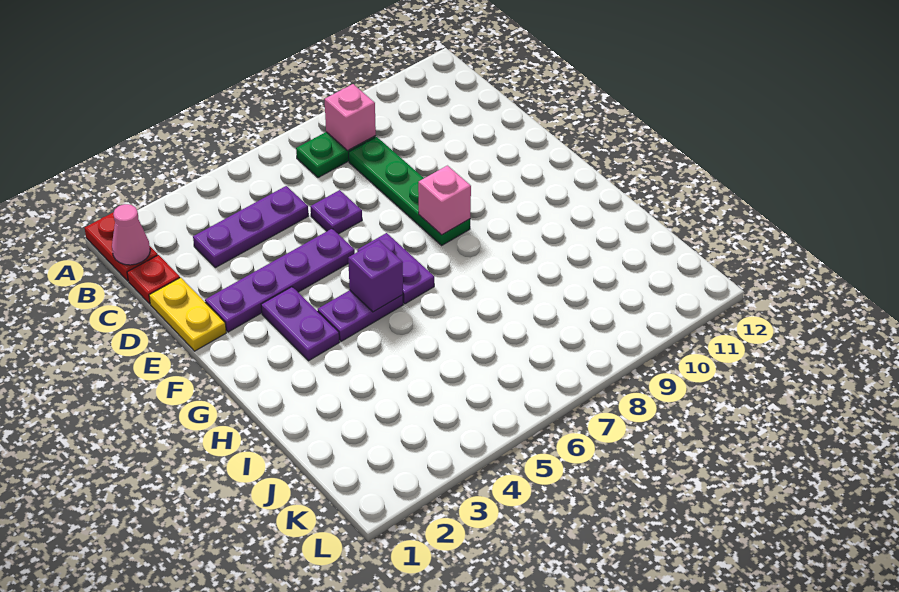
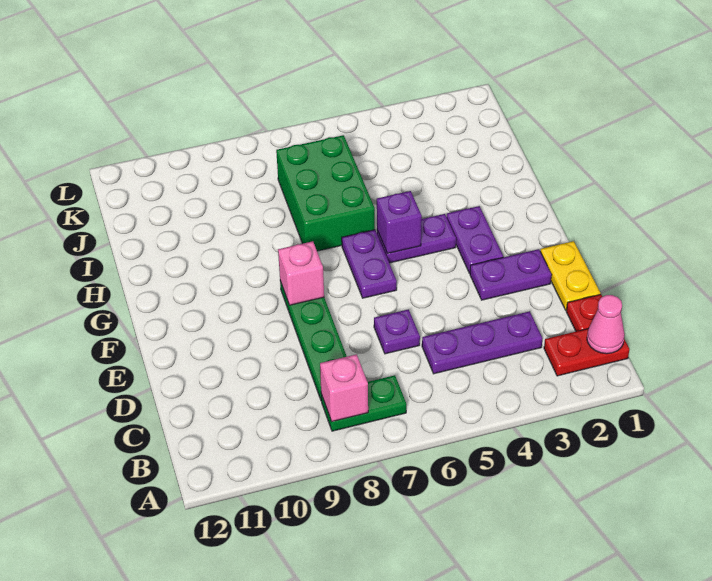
red 1x2 plate [85,212,158,281] -> red 1x2 plate turned to [544,329,629,376]
purple 1x4 plate [205,229,355,332] -> purple 1x2 plate [470,249,552,300]
none -> green 2x3 brick [276,135,375,251]

